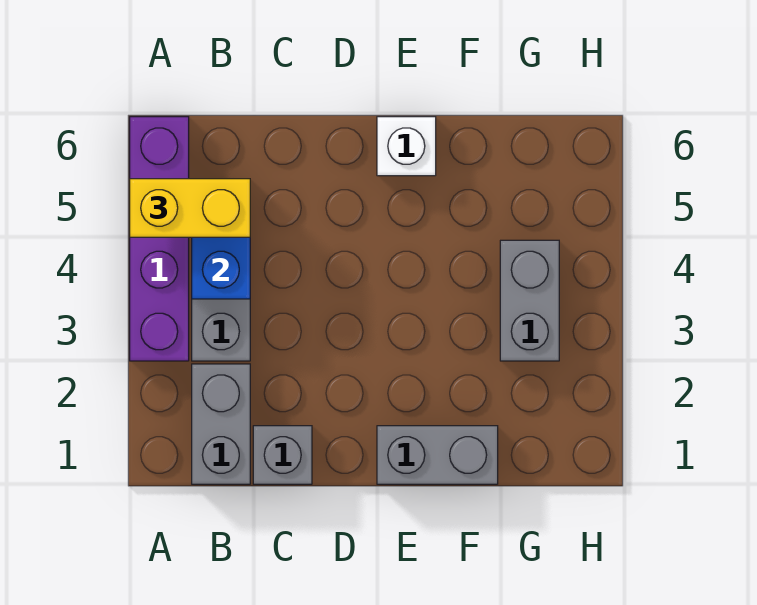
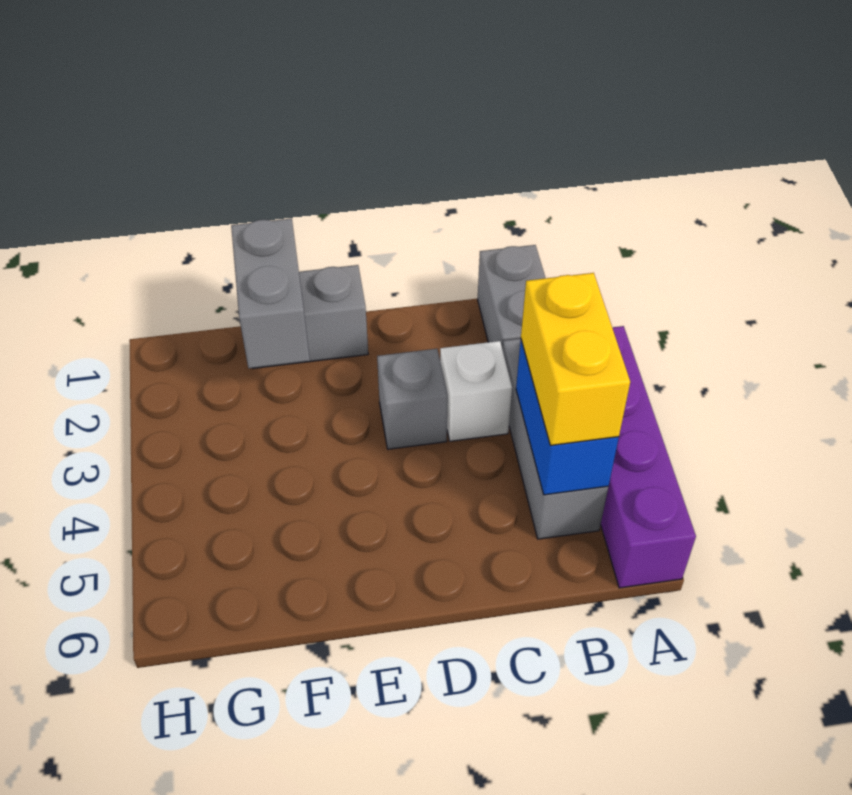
yellow 1x2 brick [130,179,250,237] -> yellow 1x2 brick turned to [521,273,630,446]
grey 1x1 brick [253,426,312,484] -> grey 1x1 brick moved to [377,349,448,449]
white 1x1 brick [377,117,436,176] -> white 1x1 brick moved to [440,341,512,441]
grey 1x2 brick [500,240,559,361] -> grey 1x2 brick moved to [231,219,310,368]

